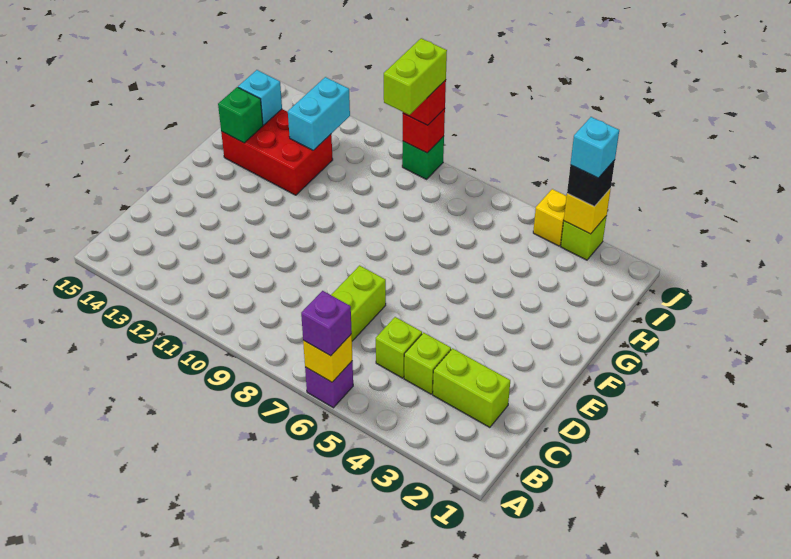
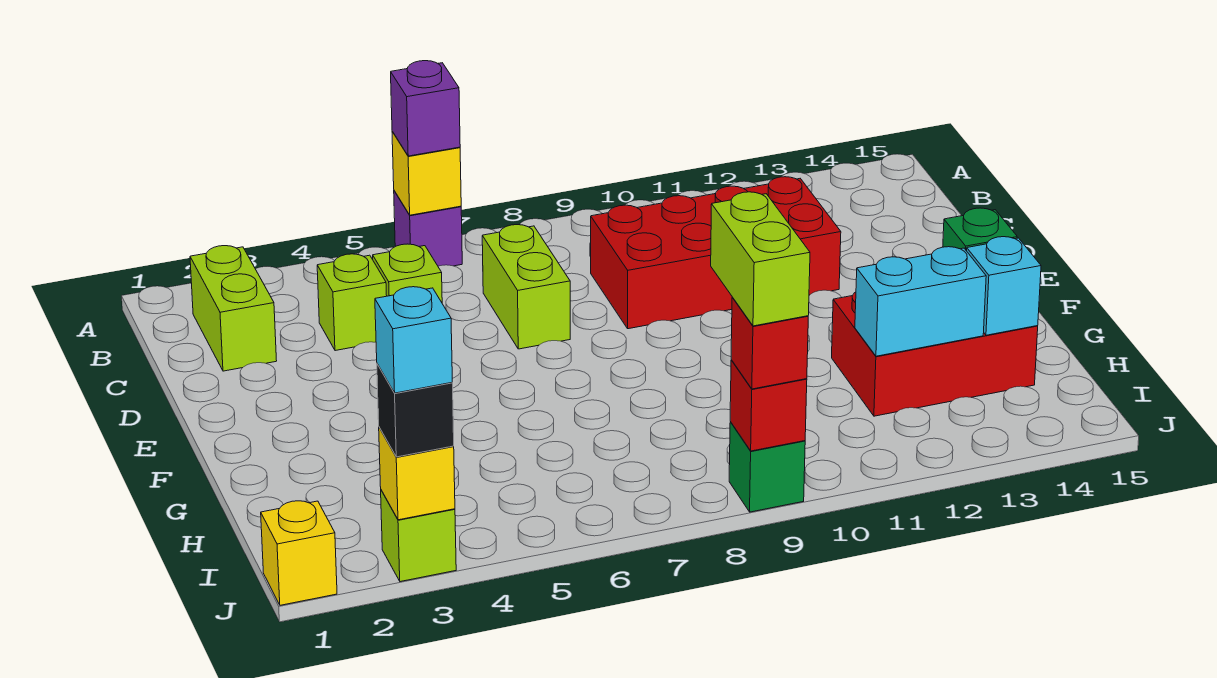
lime 1x2 brick [433,348,510,427] -> lime 1x2 brick turned to [190,246,277,371]
none -> red 2x4 brick [591,177,841,329]
cyan 1x2 brick [288,77,350,150] -> cyan 1x2 brick turned to [855,247,986,356]
yellow 1x1 brick [533,189,567,246] -> yellow 1x1 brick moved to [261,501,337,605]

